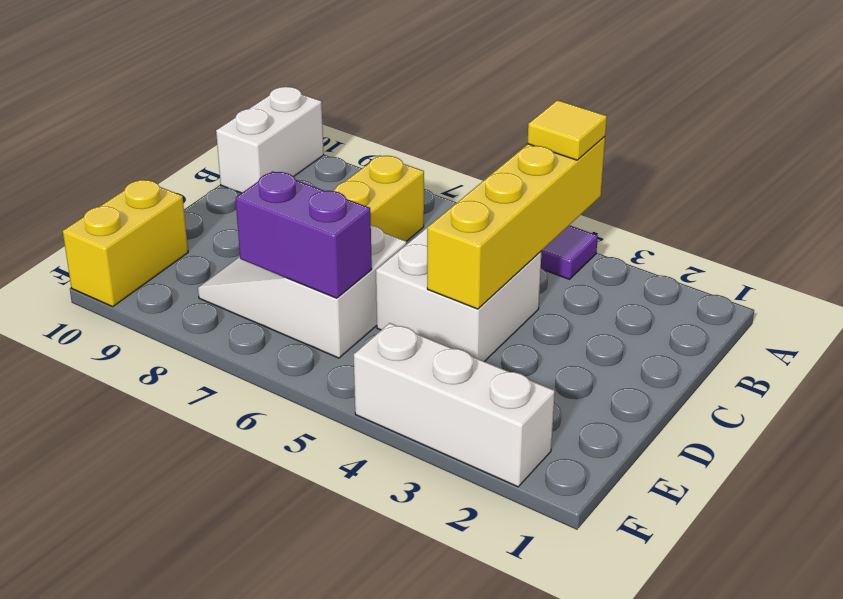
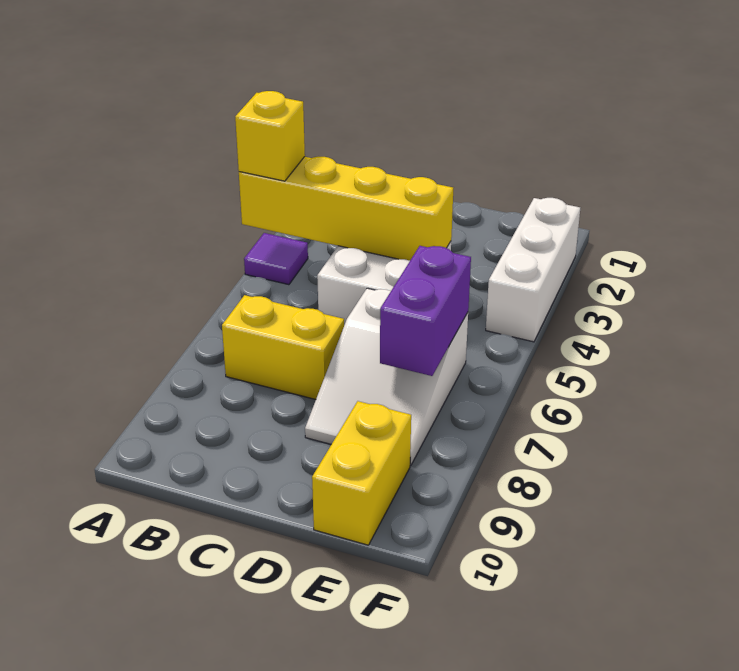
yellow 1x1 tile [527,100,607,160] -> yellow 1x1 brick [235,91,305,181]
white 1x2 brick [216,87,324,193] -> none
yellow 1x2 brick [63,180,188,307] -> yellow 1x2 brick turned to [312,401,411,545]

